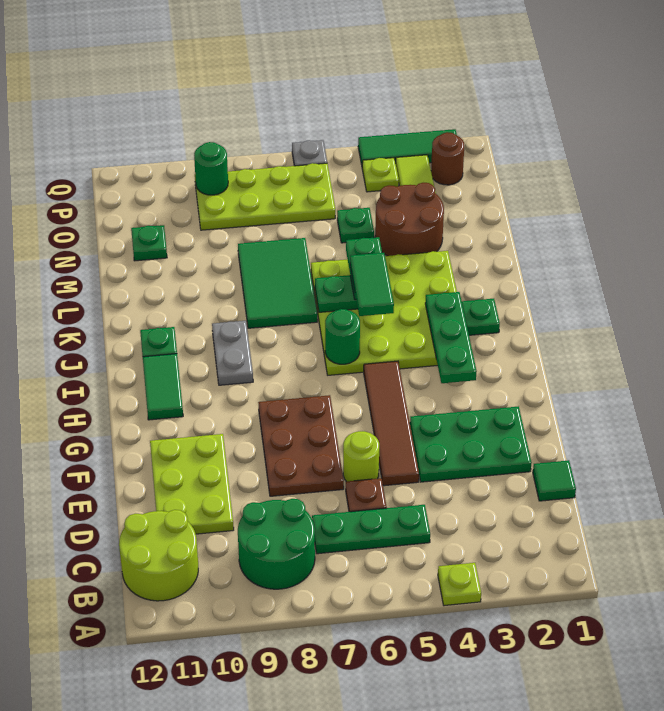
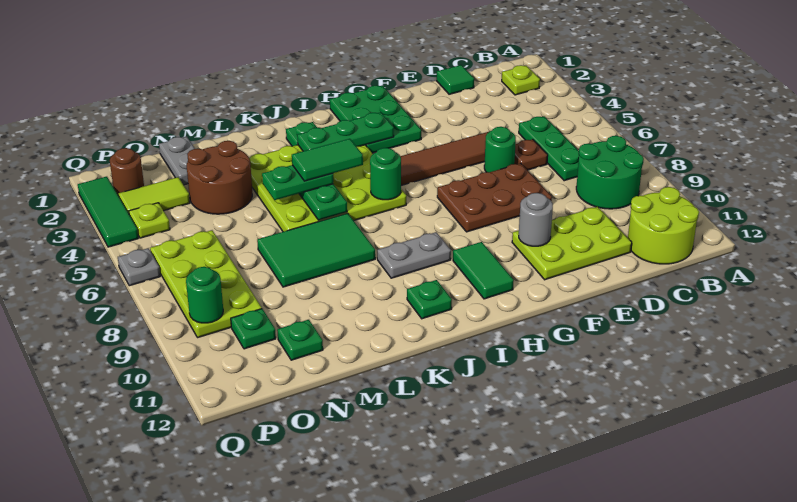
lime 1x1 plate [438,563,481,606] -> lime 1x1 plate moved to [502,65,540,95]
green 2x3 plate [410,406,532,482] -> green 2x3 plate moved to [330,85,421,153]
lime 1x1 round brick [343,431,379,482] -> green 1x1 round brick [484,127,516,172]
none -> grey 1x1 round brick [519,193,553,246]
green 1x2 tile [143,354,183,420] -> green 1x2 tile turned to [453,242,514,299]
none -> grey 1x2 plate [159,136,195,185]
green 1x1 plate [337,208,374,243] -> green 1x1 plate moved to [231,309,276,349]

